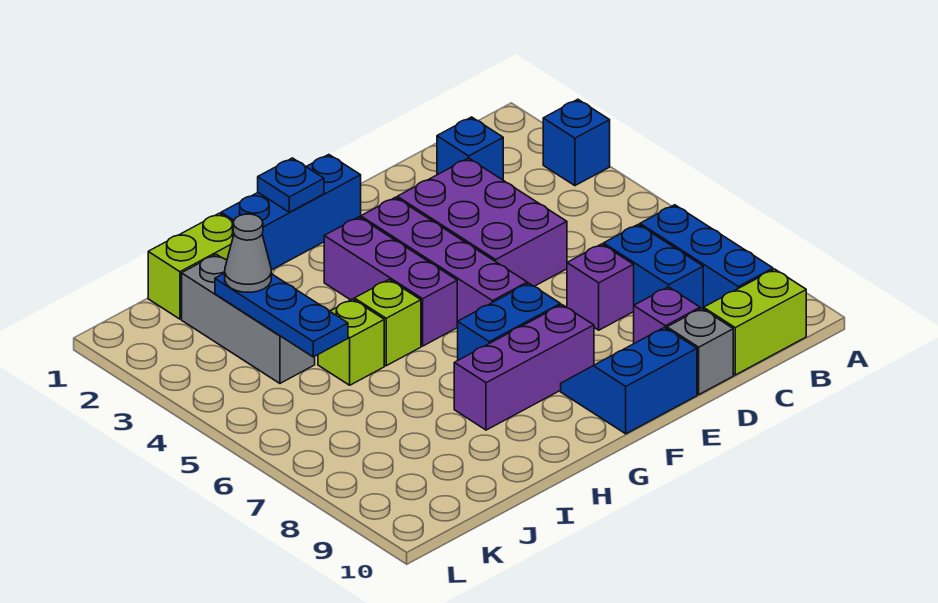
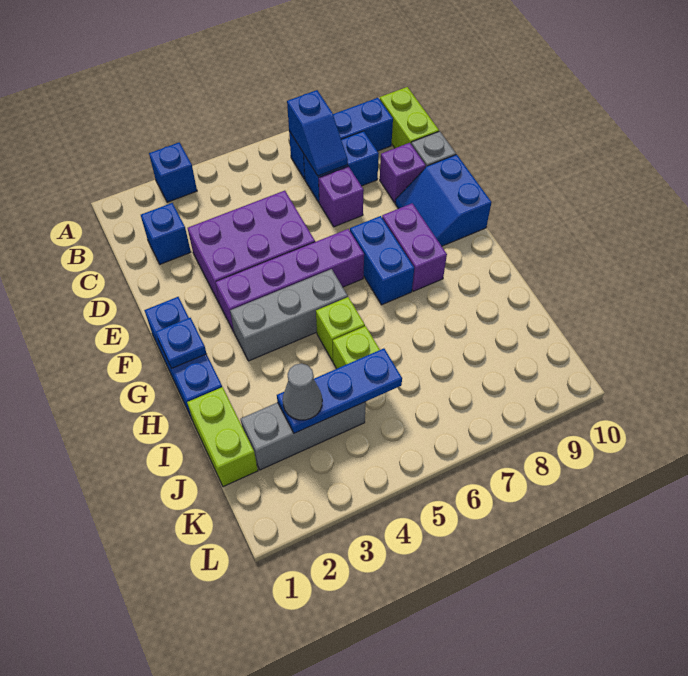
none -> blue 1x2 slope [287,90,348,176]
purple 1x3 brick [454,305,594,430] -> purple 1x2 brick [382,203,447,291]
purple 1x3 brick [324,217,457,346] -> grey 1x3 brick [230,269,348,361]

